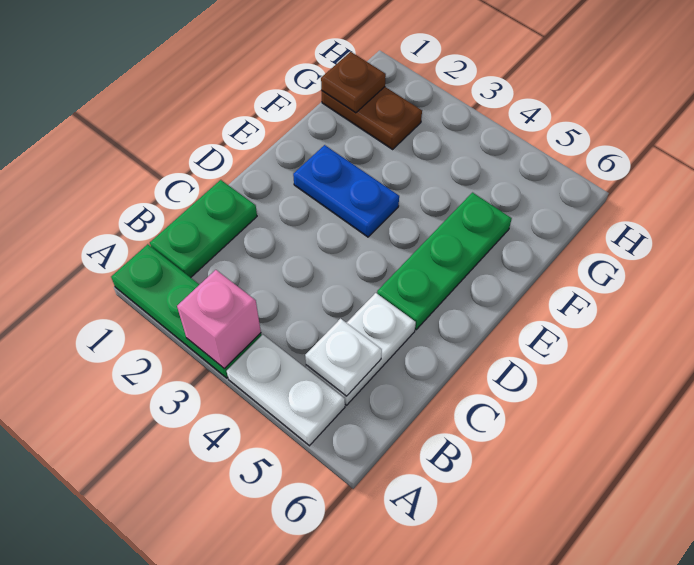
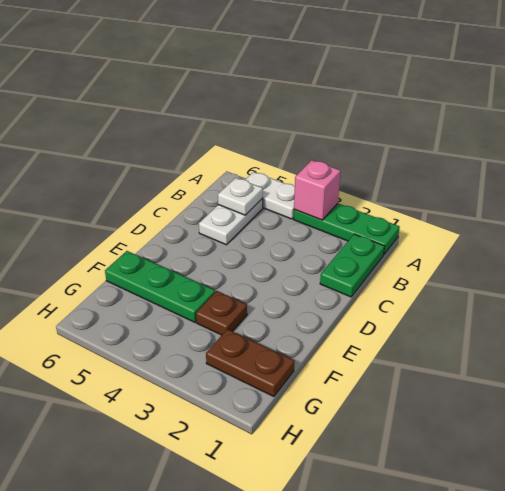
green 1x3 plate [377,193,512,330] -> green 1x3 plate turned to [105,251,215,322]
blue 1x2 plate [293,145,399,237] -> none
brown 1x1 plate [321,52,386,113] -> brown 1x1 plate moved to [196,291,247,335]

